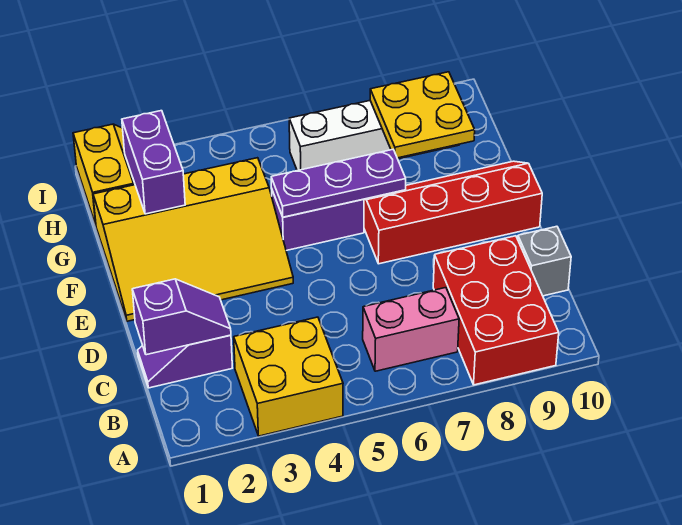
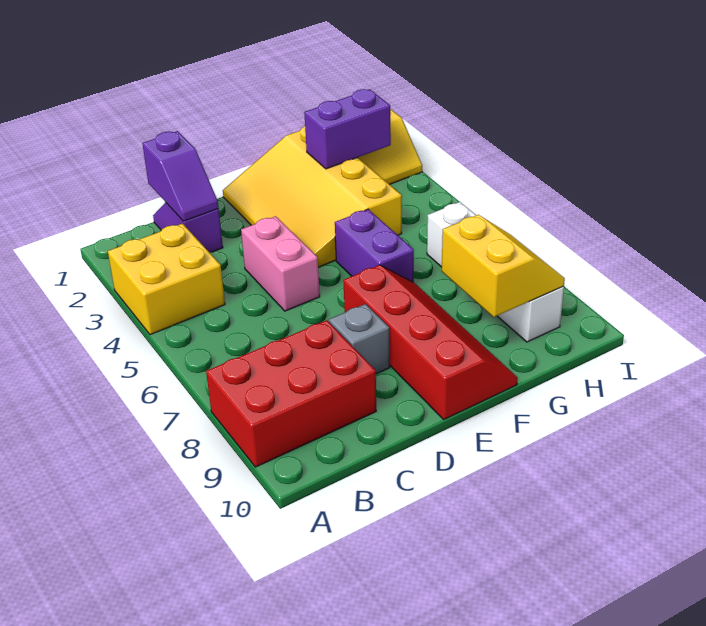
pink 1x2 brick [363,288,459,371] -> pink 1x2 brick moved to [241,216,320,311]
grey 1x1 brick [518,226,571,296] -> grey 1x1 brick moved to [329,304,390,374]
purple 1x3 plate [271,150,406,217] -> none
yellow 2x2 plate [370,72,475,158] -> yellow 2x2 slope [442,215,565,317]

